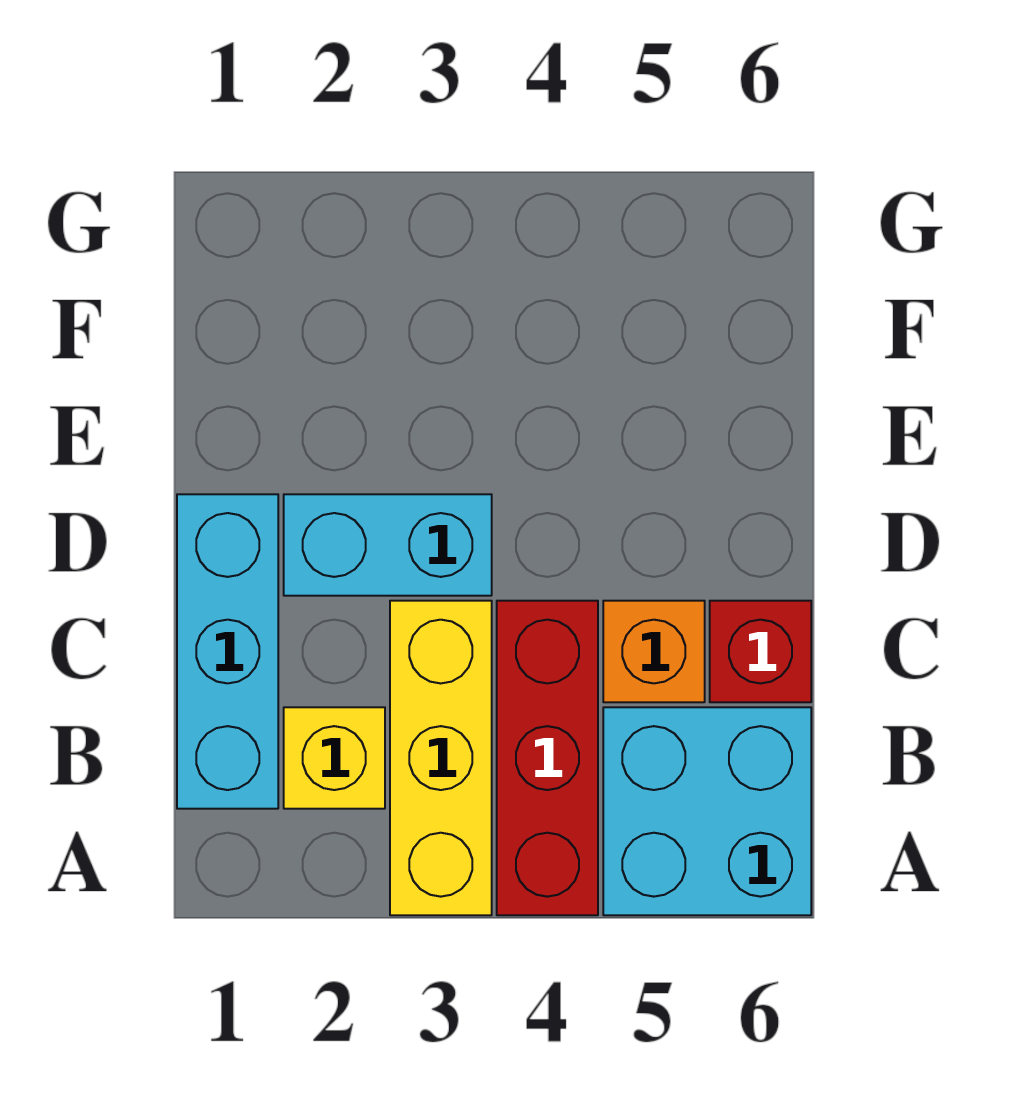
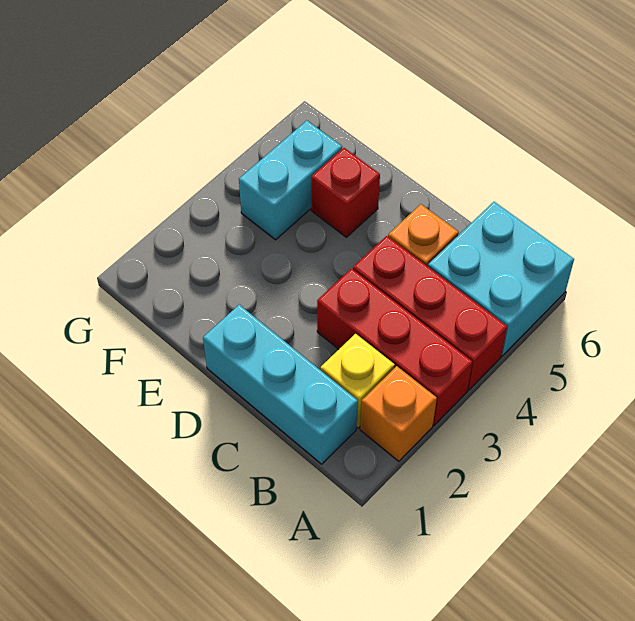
none -> orange 1x1 brick [360,366,437,461]
yellow 1x3 brick [390,601,492,915] -> red 1x3 brick [317,269,472,425]
red 1x1 brick [710,601,811,702] -> red 1x1 brick moved to [311,148,380,237]
cyan 1x2 brick [284,494,492,596] -> cyan 1x2 brick moved to [239,121,342,240]

